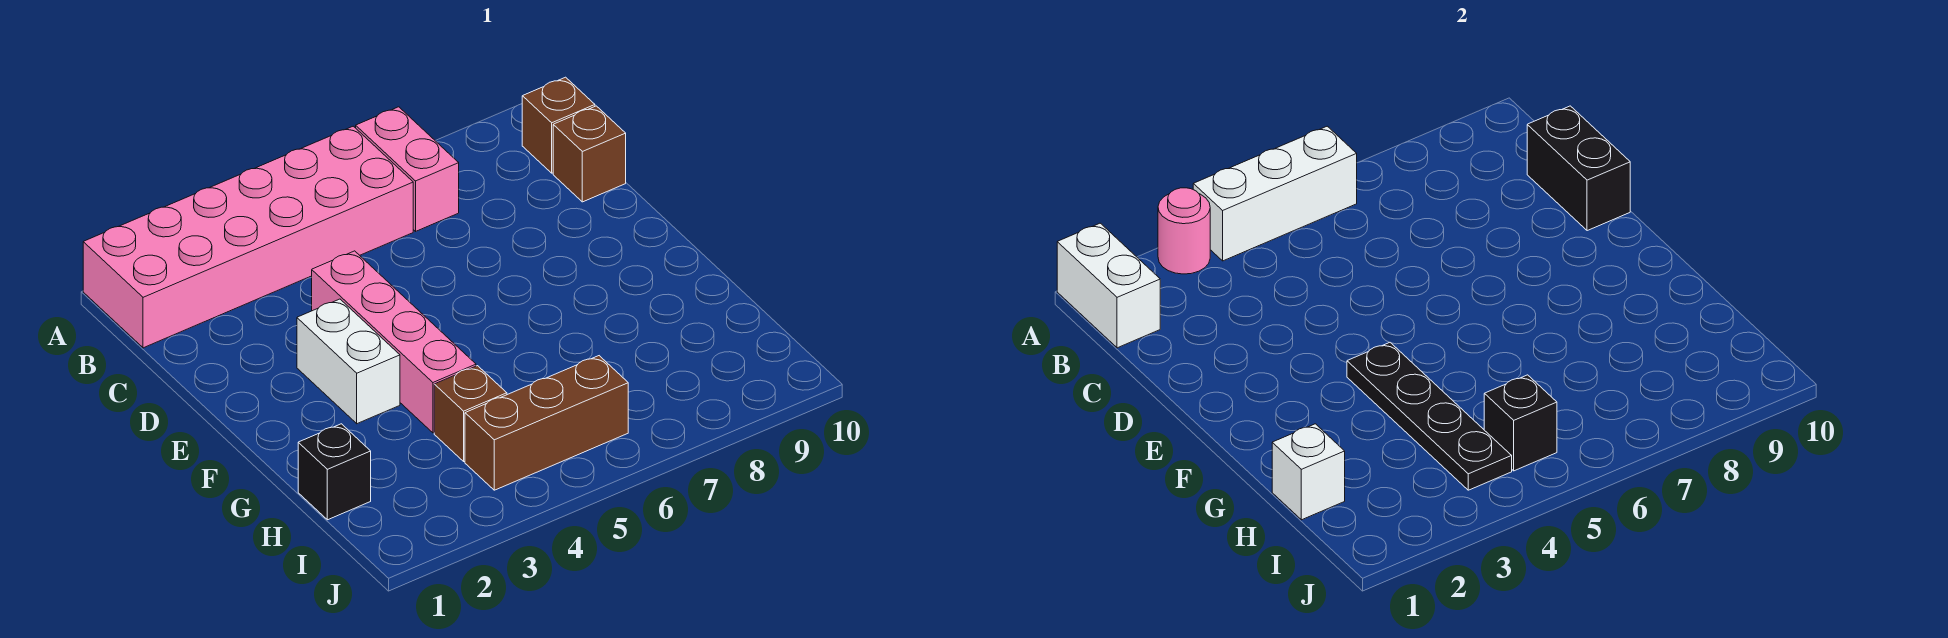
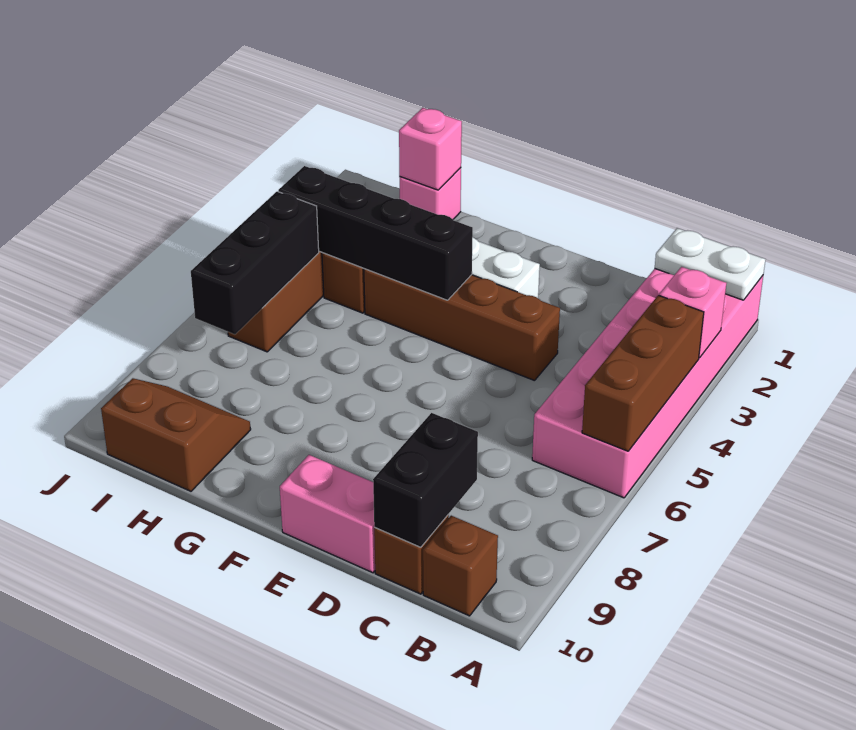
white 1x2 brick [1057,223,1160,348] -> white 1x2 plate [655,228,765,300]
pink 1x1 round brick [1158,188,1210,274] -> pink 1x1 brick [659,267,726,358]
white 1x3 brick [1193,126,1357,261] -> brown 1x3 brick [582,295,704,451]
pink 1x2 brick [356,107,459,231] -> pink 1x2 brick moved to [280,455,375,573]
black 1x2 brick [1527,106,1630,231] -> black 1x2 brick turned to [373,413,478,547]
pink 1x4 brick [312,251,476,433] -> brown 1x4 brick [364,269,560,381]
black 1x4 plate [1347,342,1512,490] -> black 1x4 brick [278,166,473,300]
black 1x1 brick [298,424,371,520] -> pink 1x1 brick [400,168,461,219]
white 1x1 brick [1272,424,1345,520] -> pink 1x1 brick [399,108,462,190]
none -> brown 2x2 slope [101,378,251,491]
black 1x1 brick [1484,375,1557,471] -> black 1x3 brick [191,191,319,334]

